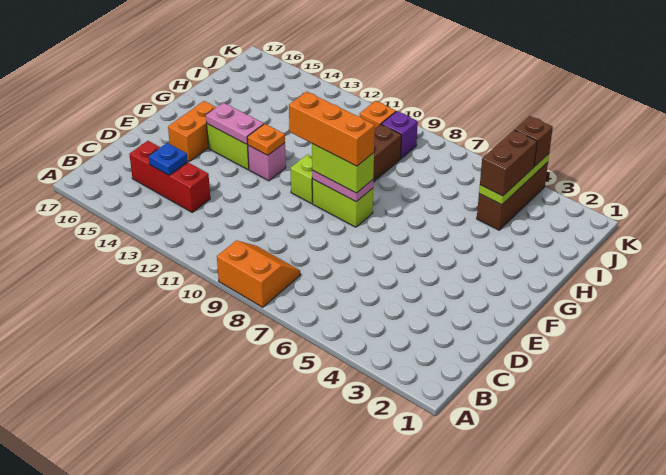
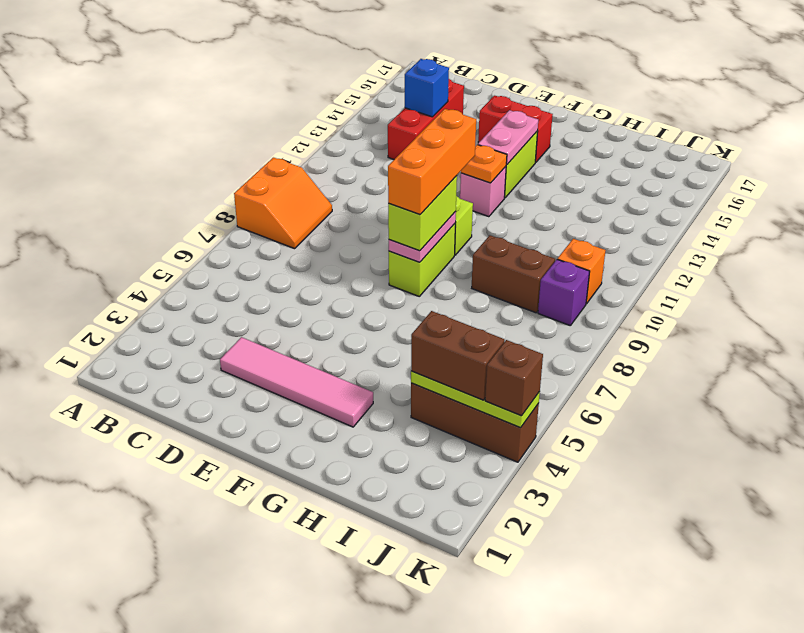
blue 1x1 plate [149,143,188,175] -> blue 1x1 brick [405,59,449,117]
none -> pink 1x4 tile [220,337,373,427]
orange 1x2 brick [168,101,216,161] -> red 1x2 brick [478,96,553,163]

